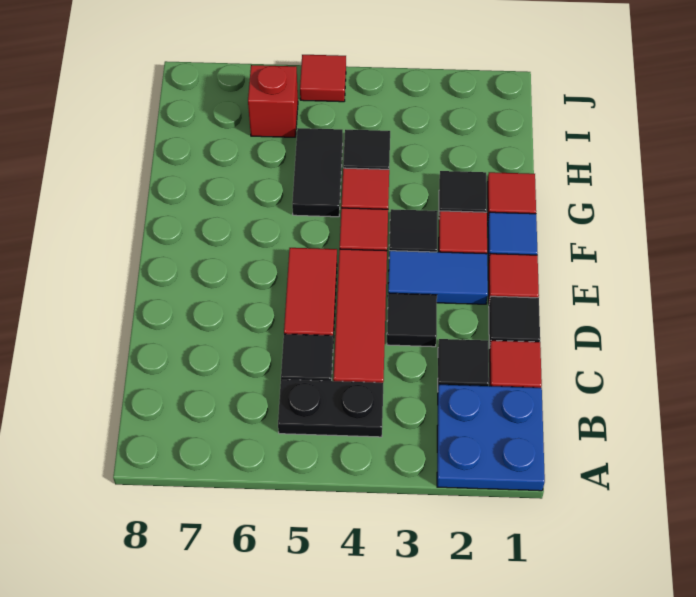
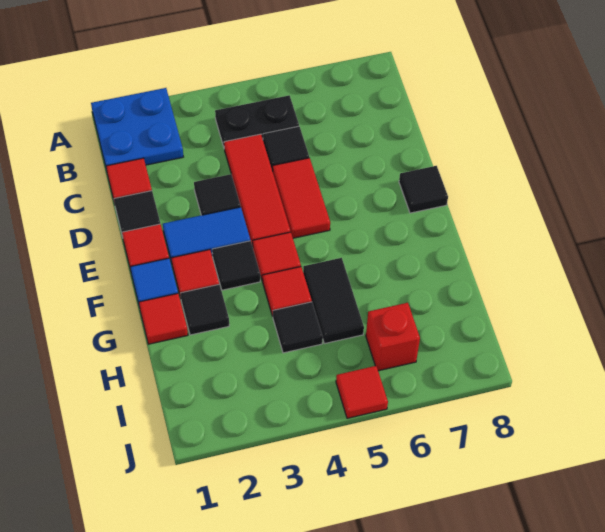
black 1x1 tile [438,339,489,386] -> black 1x1 tile moved to [399,166,448,213]

